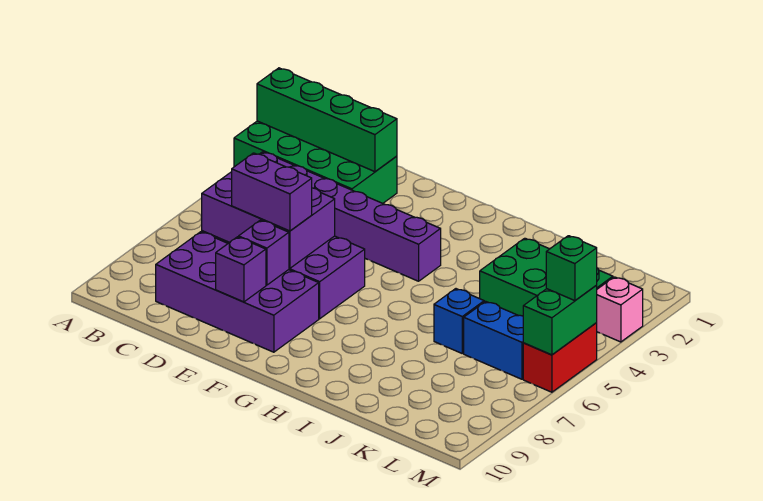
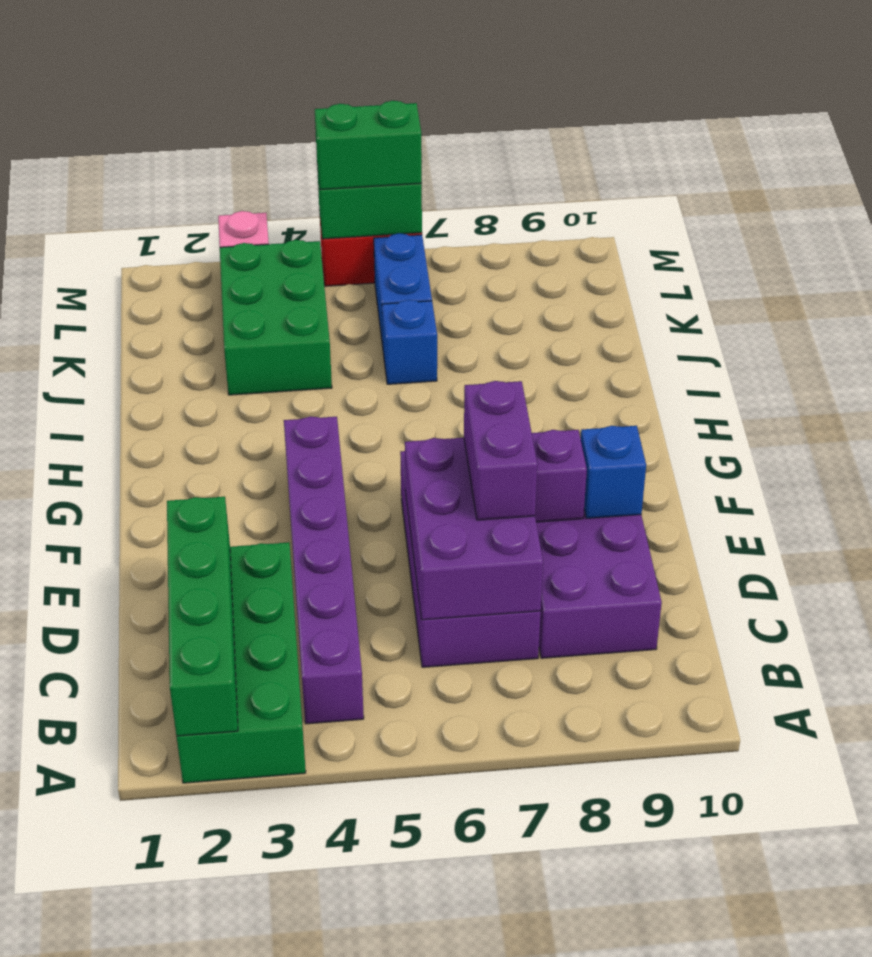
purple 1x1 brick [216,237,266,302] -> blue 1x1 brick [581,426,646,518]
green 1x1 brick [546,236,597,301] -> green 1x2 brick [315,101,422,190]

